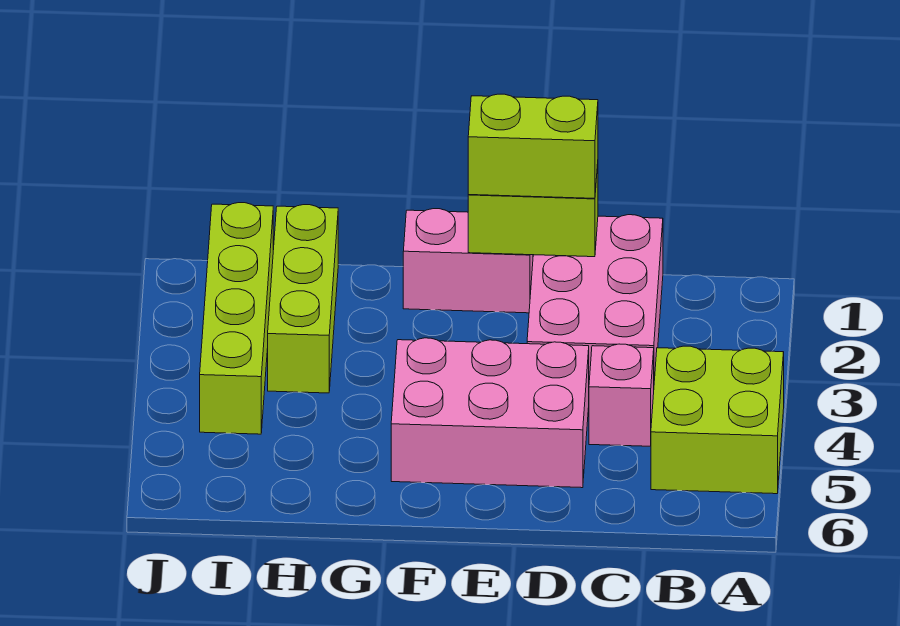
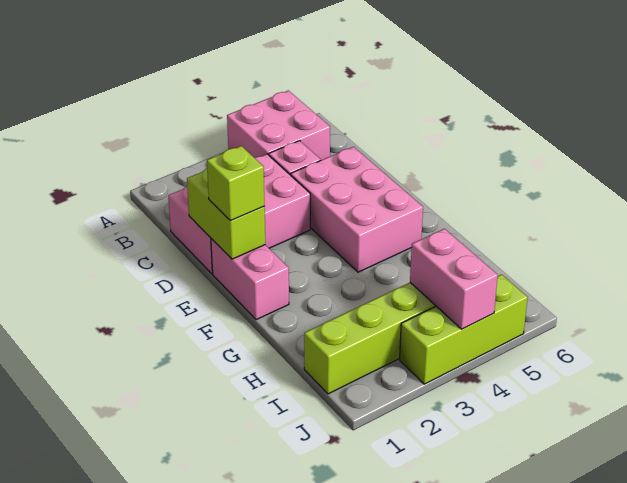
lime 2x2 brick [651,346,784,494] -> pink 2x2 brick [227,91,330,160]
lime 1x2 brick [468,94,598,198] -> lime 1x1 brick [207,146,265,221]
lime 1x3 brick [268,205,338,393] -> lime 1x3 brick moved to [400,275,528,384]
none -> pink 1x2 brick [410,229,498,329]

